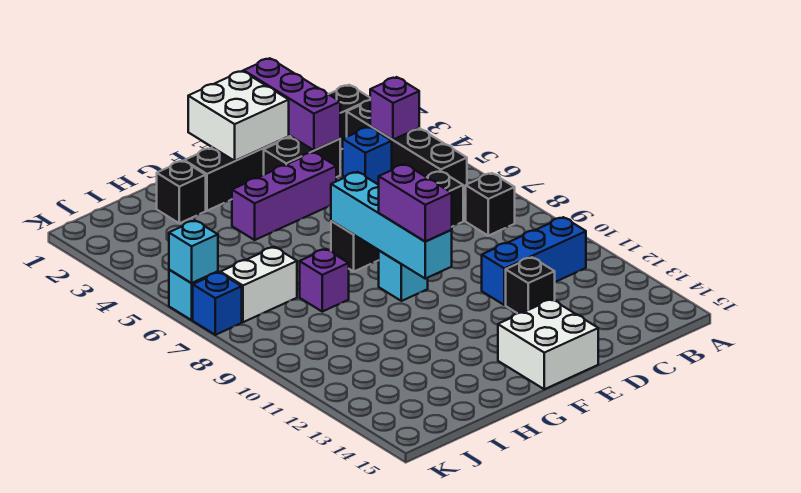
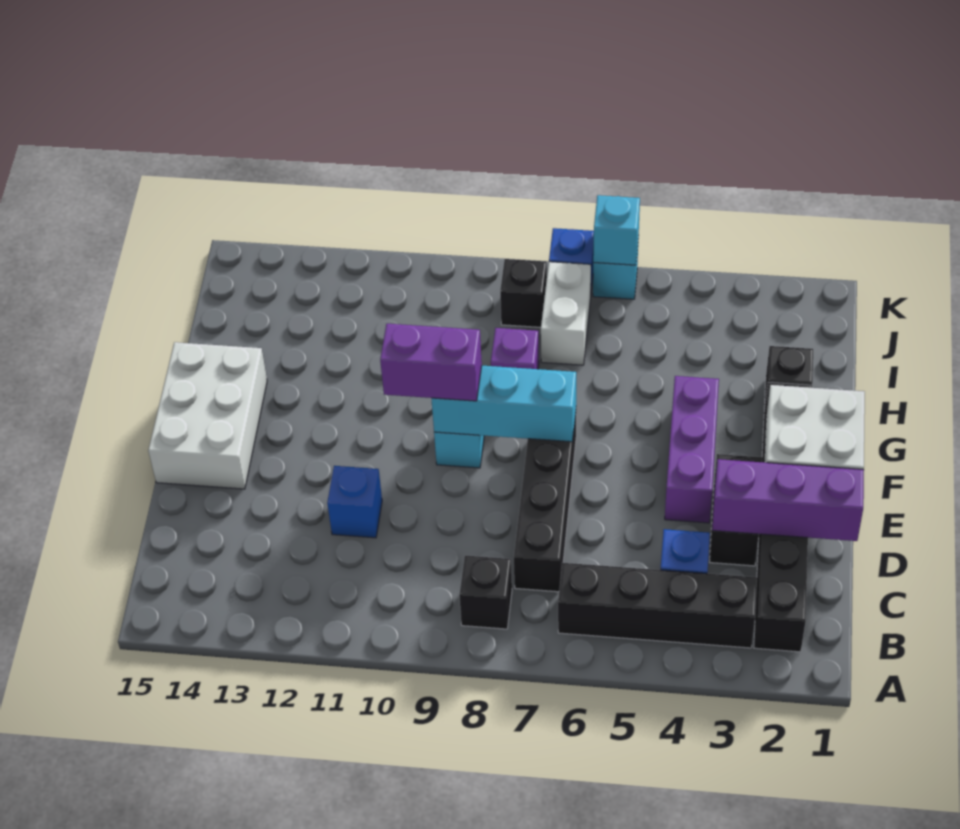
purple 1x1 brick [370,77,419,140] -> none
blue 1x3 brick [482,217,586,305] -> blue 1x1 brick [327,466,382,538]
black 1x1 brick [506,257,555,313] -> black 1x1 brick moved to [500,259,547,327]
white 2x2 brick [498,299,598,389] -> white 2x3 brick [148,342,267,489]
cyan 1x4 brick [331,172,452,279] -> cyan 1x3 brick [431,366,576,442]

